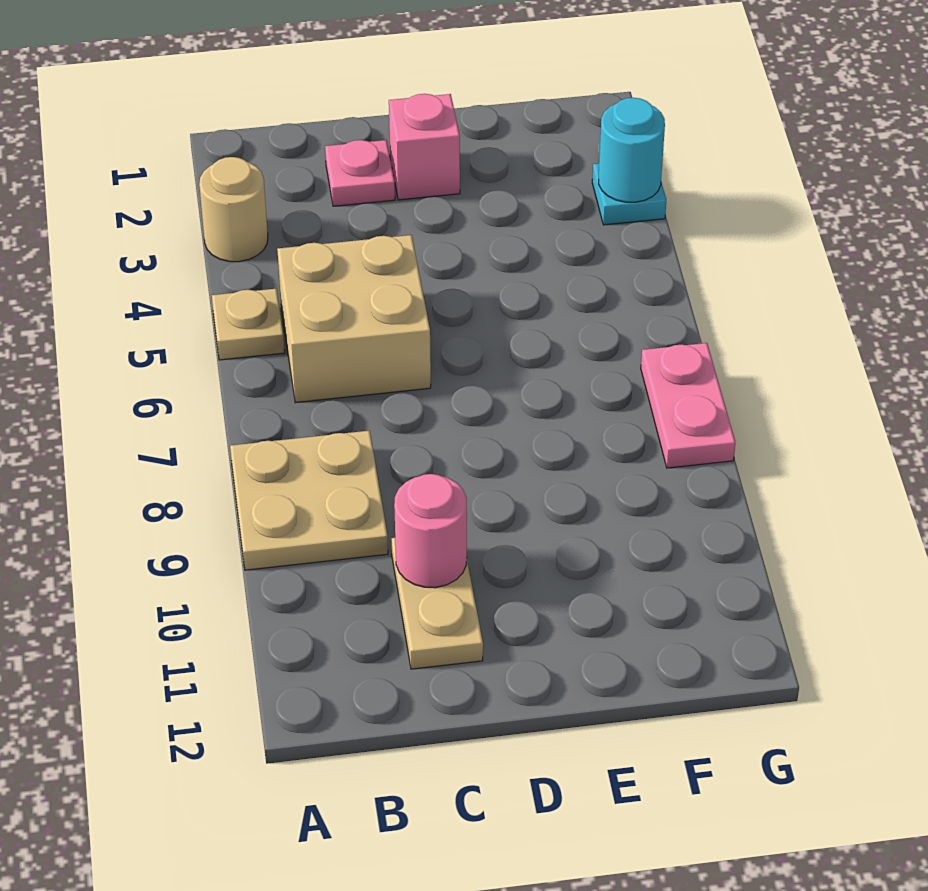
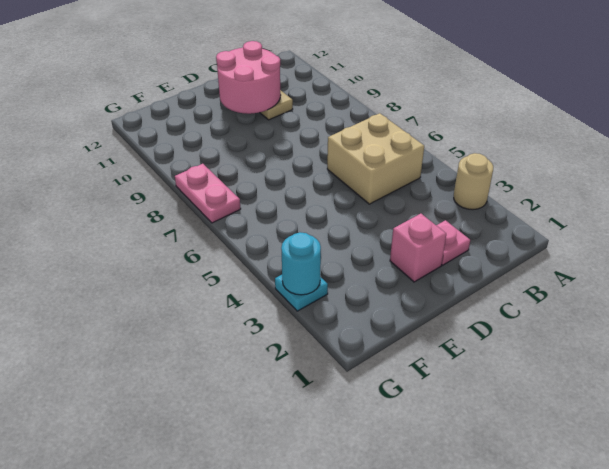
tan 1x1 plate [212,289,285,360] -> none
tan 2x2 plate [230,431,388,570] -> none
pink 1x1 round brick [394,474,467,588] -> pink 2x2 round brick [216,41,281,114]

